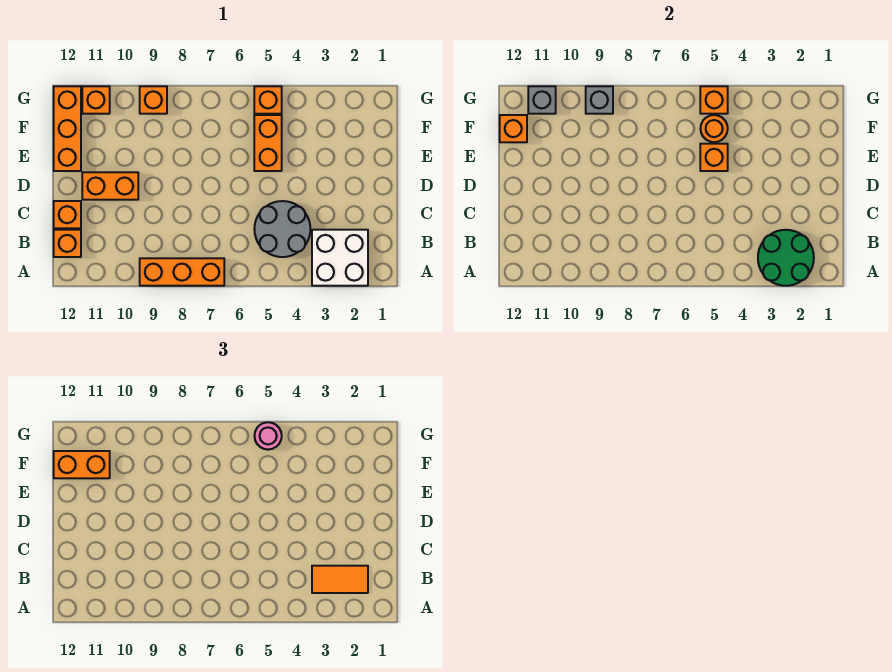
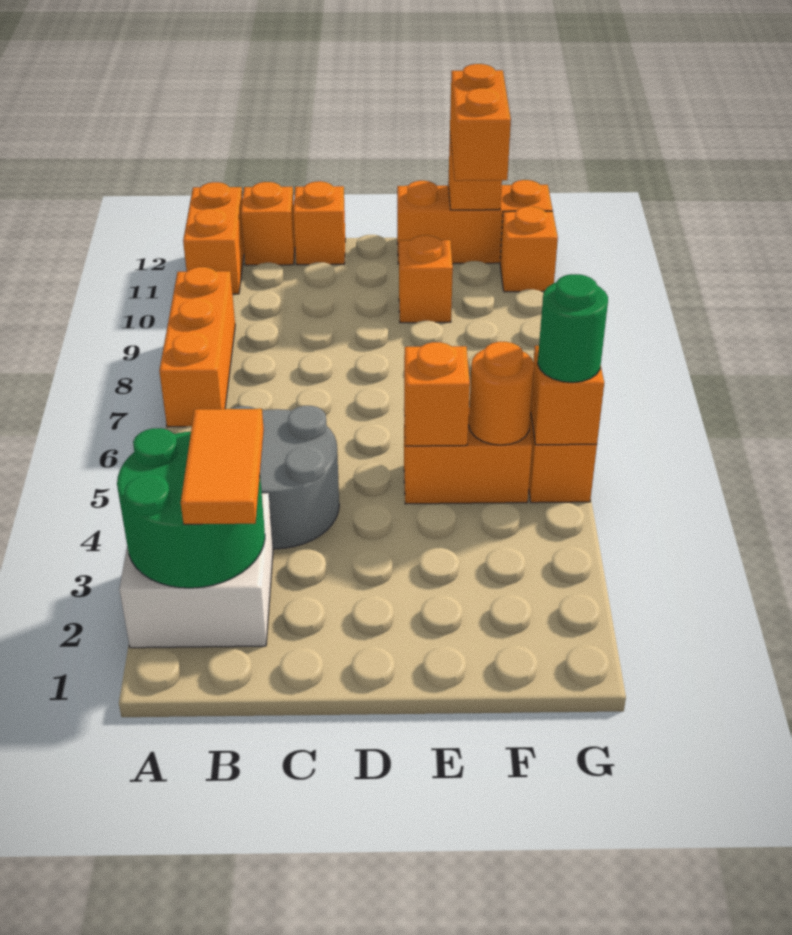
orange 1x2 brick [82,172,138,200] -> orange 1x2 brick moved to [183,182,244,294]
pink 1x1 round brick [255,422,282,450] -> green 1x1 round brick [538,274,608,382]
orange 1x1 brick [140,86,167,114] -> orange 1x1 brick moved to [399,235,453,323]
grey 1x1 brick [586,86,613,114] -> none
grey 1x1 brick [528,86,556,114] -> none

